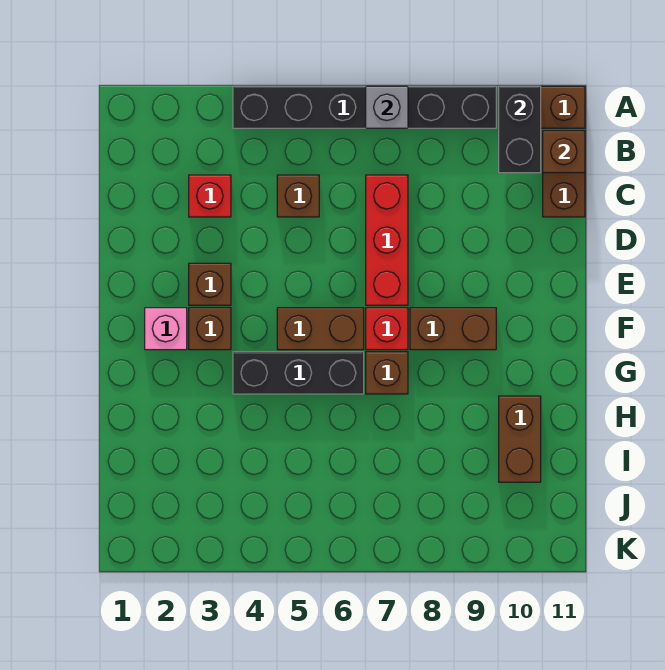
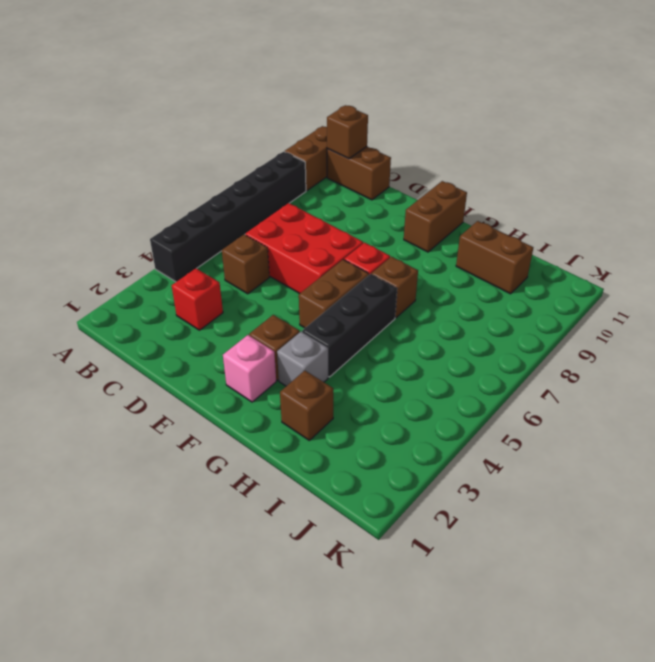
grey 1x1 brick [366,86,408,128] -> grey 1x1 brick moved to [277,332,328,386]
black 1x2 brick [499,86,541,173] -> none
red 1x3 brick [366,175,408,305] -> red 2x3 brick [245,203,363,293]
brown 1x1 brick [189,263,231,305] -> brown 1x1 brick moved to [280,371,333,440]
brown 1x2 brick [410,308,496,350] -> brown 1x2 brick moved to [404,181,467,252]

